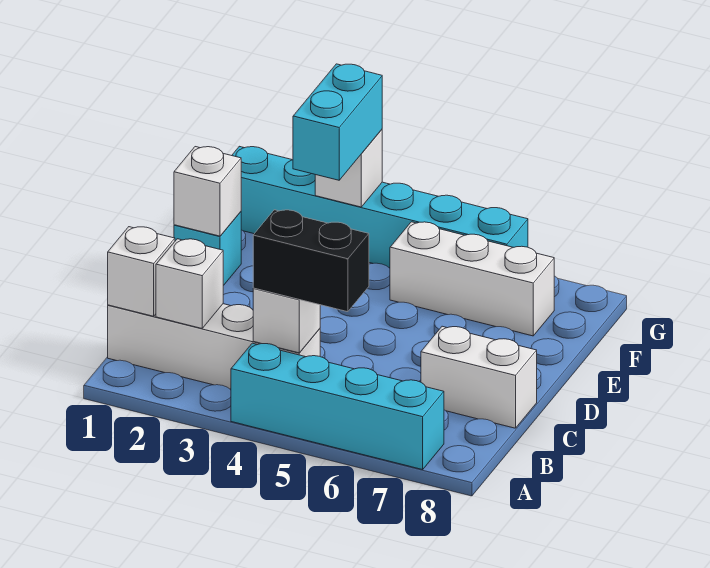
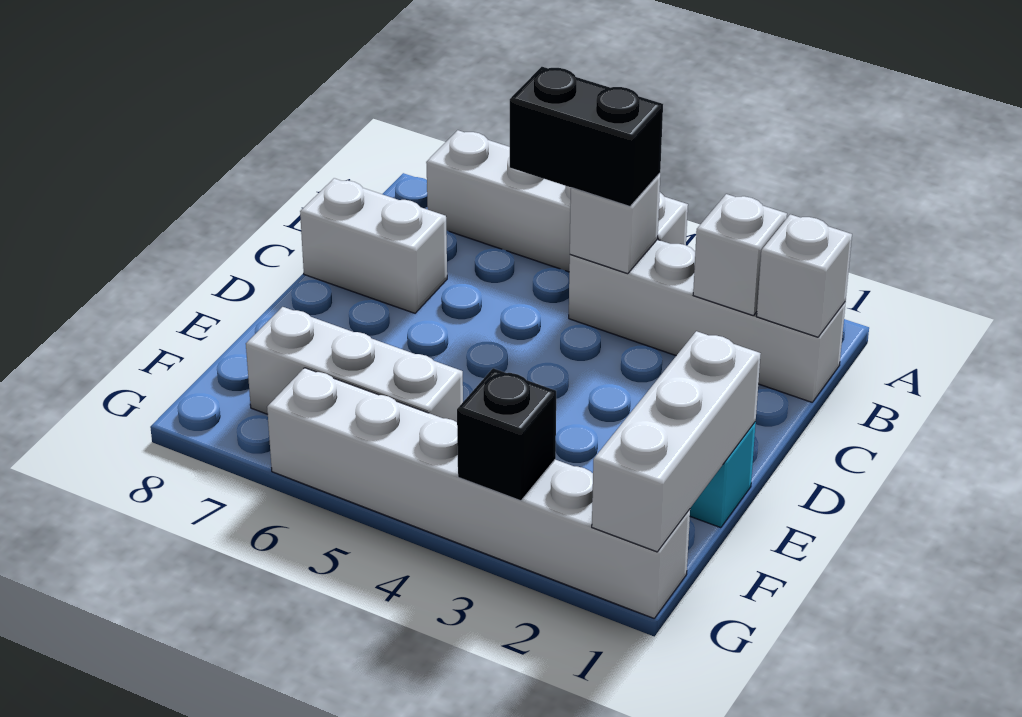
cyan 1x4 brick [231,343,444,470] -> white 1x4 brick [426,130,688,272]
white 1x1 brick [174,147,241,236] -> white 1x3 brick [592,331,761,552]
cyan 1x2 brick [293,64,382,180] -> none
cyan 1x6 brick [232,146,528,268] -> white 1x6 brick [267,368,690,618]
white 1x1 brick [315,130,382,207] -> black 1x1 brick [457,368,556,501]

